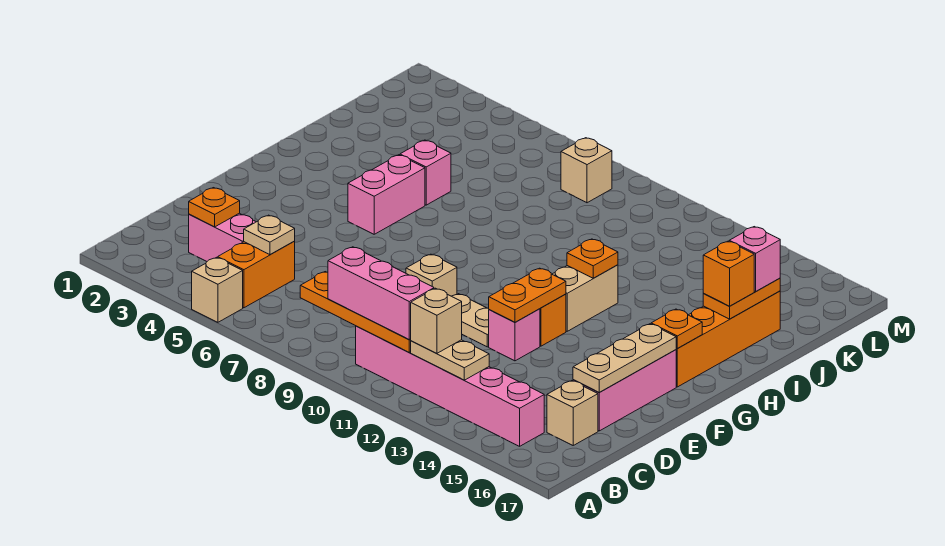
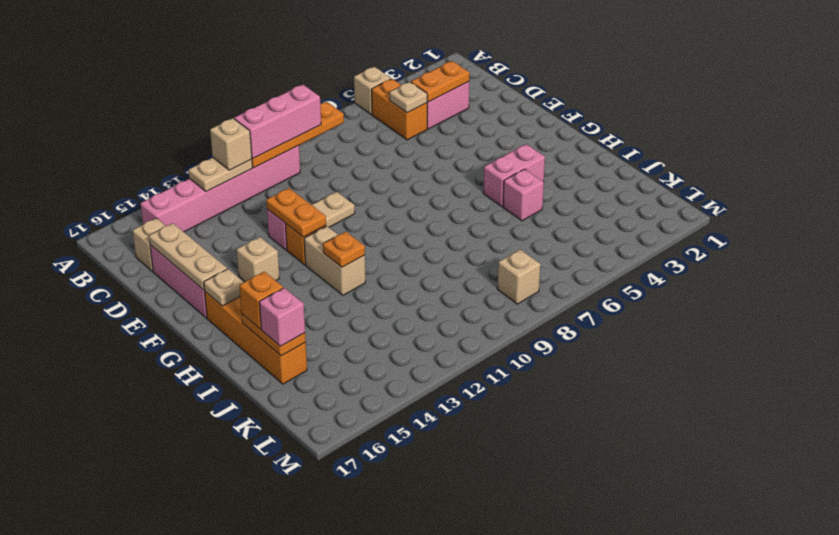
orange 1x1 plate [189,188,240,227] -> orange 1x2 plate [411,61,470,102]
tan 1x1 brick [406,254,457,296] -> tan 1x1 brick moved to [236,237,279,282]
pink 1x2 brick [348,155,425,234] -> pink 1x2 brick turned to [483,144,545,207]
orange 1x1 plate [651,309,702,349] -> tan 1x1 plate [204,269,244,306]

